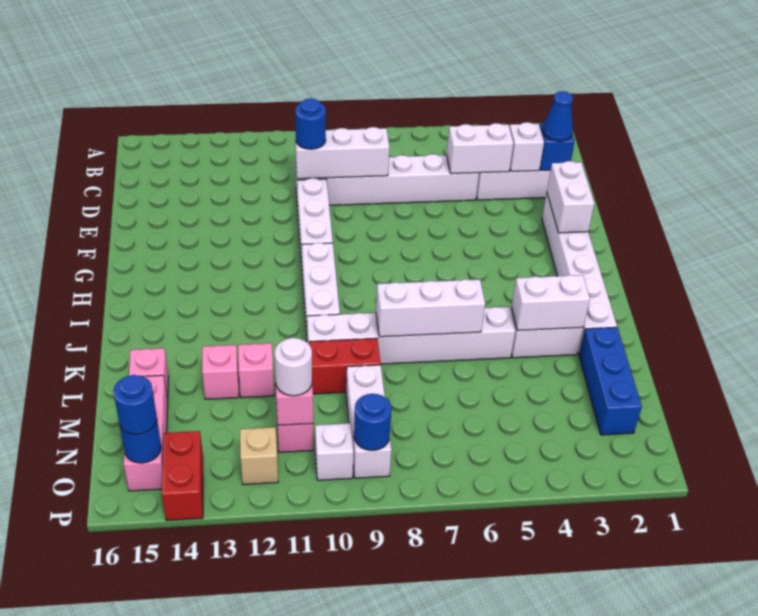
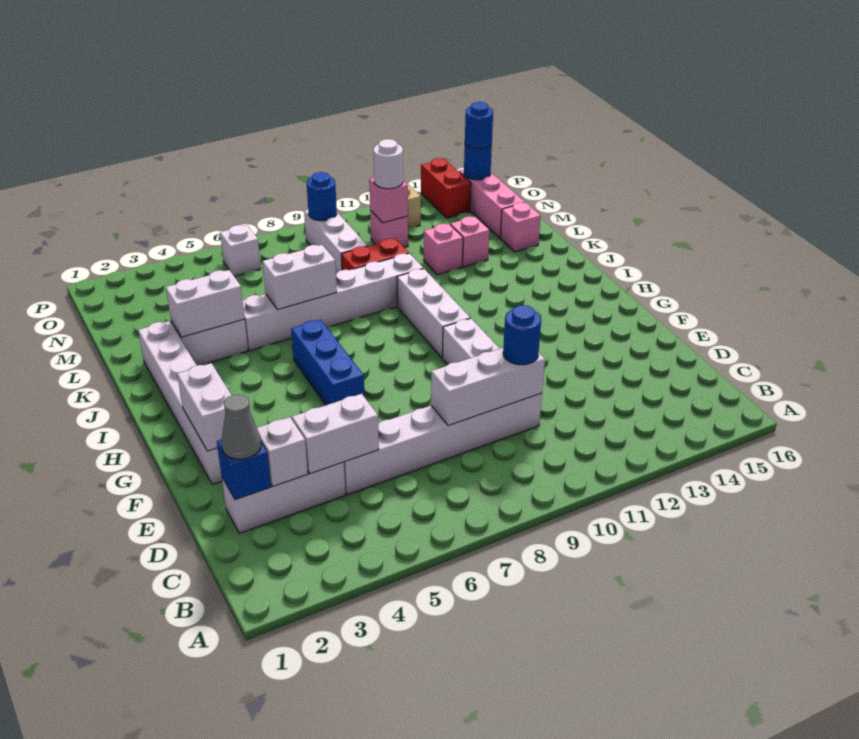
blue 1x1 cone [543,91,573,141] -> grey 1x1 cone [221,394,261,459]
white 1x3 brick [376,279,485,337] -> white 1x2 brick [263,245,337,310]
blue 1x3 brick [579,327,642,435] -> blue 1x3 brick moved to [291,320,364,405]
white 1x1 brick [315,423,354,480] -> white 1x1 brick moved to [220,225,261,276]

